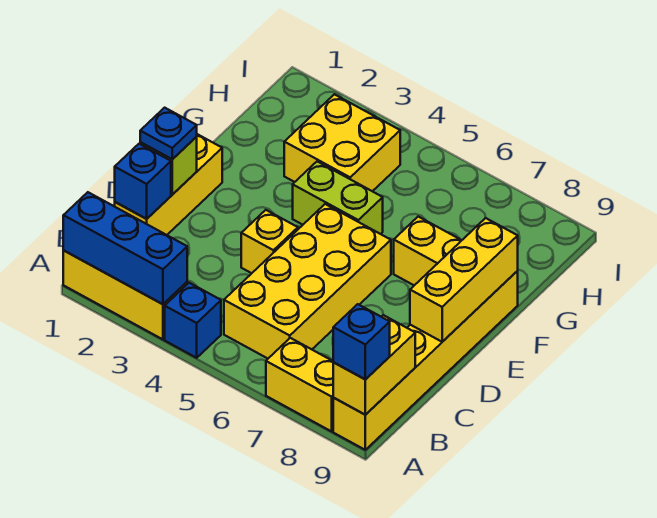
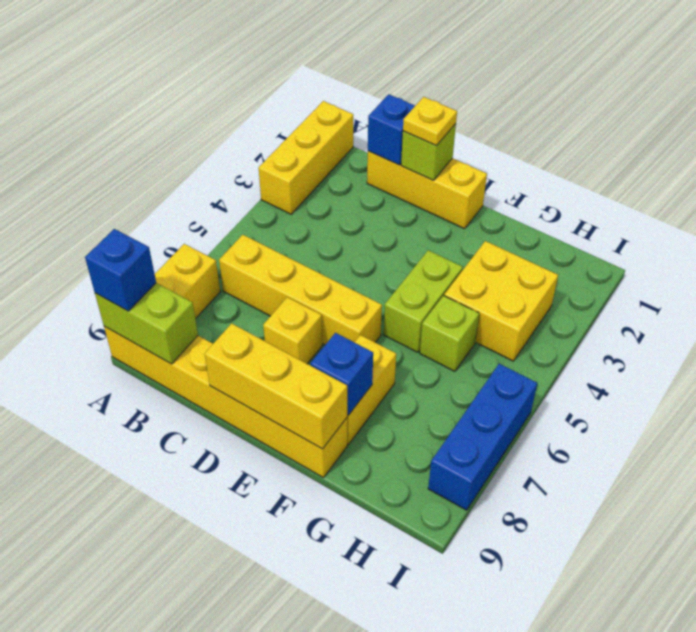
blue 1x3 brick [63,192,187,304] -> blue 1x3 brick moved to [428,364,537,510]
blue 1x1 brick [165,283,221,358] -> blue 1x1 brick moved to [310,333,373,415]
yellow 1x2 brick [333,315,415,414] -> lime 1x2 brick [95,283,198,364]
yellow 2x4 brick [224,204,391,358] -> yellow 1x4 brick [219,235,382,345]
blue 1x1 plate [140,108,197,159] -> yellow 1x1 plate [403,97,457,146]
yellow 1x1 brick [241,210,298,273] -> yellow 1x1 brick moved to [263,297,322,364]
none -> lime 1x1 brick [420,296,479,371]

